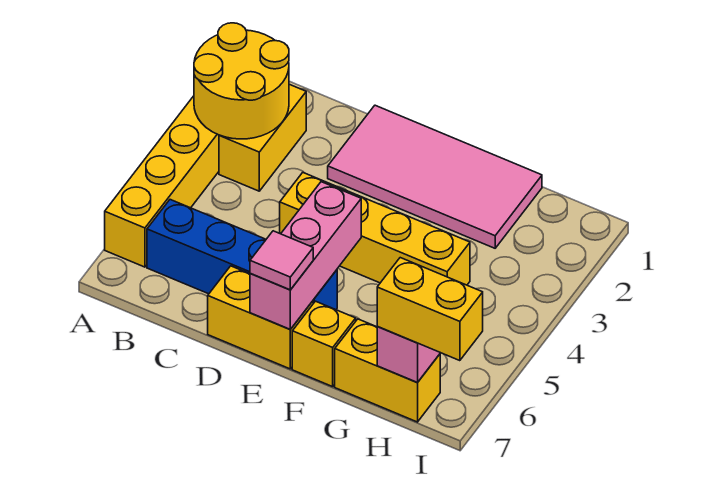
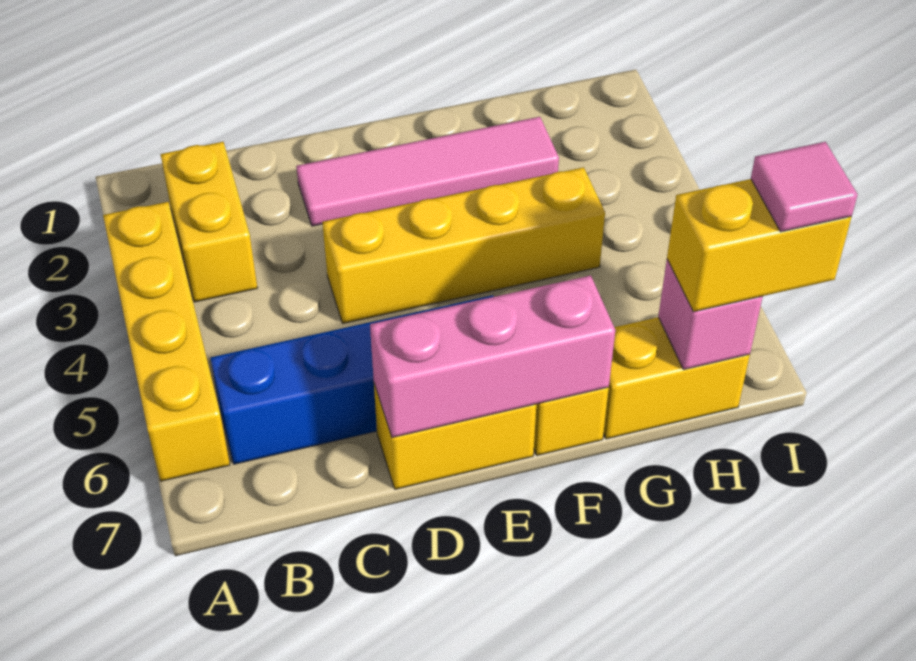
yellow 2x2 round brick [194,23,289,139] -> none
pink 2x4 tile [328,105,542,248] -> pink 1x4 tile [296,117,559,226]
pink 1x3 brick [250,182,361,329] -> pink 1x3 brick turned to [370,276,615,438]
pink 1x1 tile [250,231,313,290] -> pink 1x1 tile moved to [751,142,858,232]

